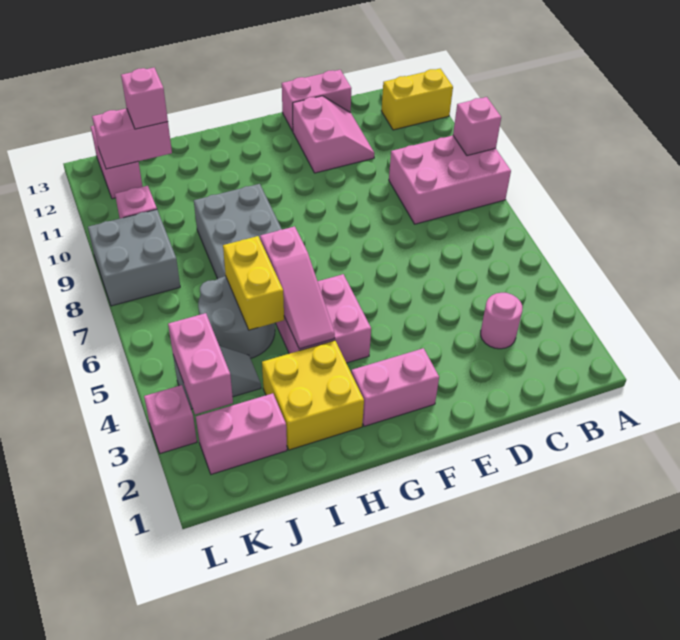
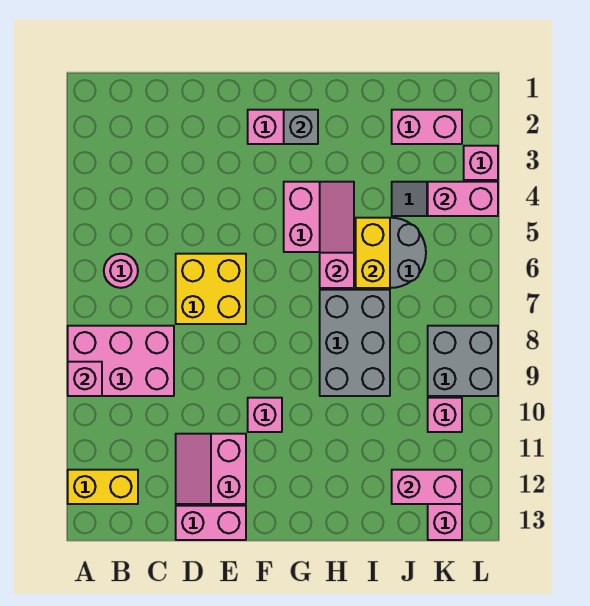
pink 1x1 round brick [481,293,522,349] -> pink 1x1 round brick moved to [104,254,138,288]
none -> grey 1x1 brick [284,110,318,144]
yellow 2x2 brick [262,341,364,450] -> yellow 2x2 brick moved to [176,254,246,324]
pink 1x1 brick [121,68,168,129] -> pink 1x1 brick moved to [248,398,282,432]
pink 1x2 brick [168,313,233,414] -> pink 1x2 brick turned to [428,182,498,216]

